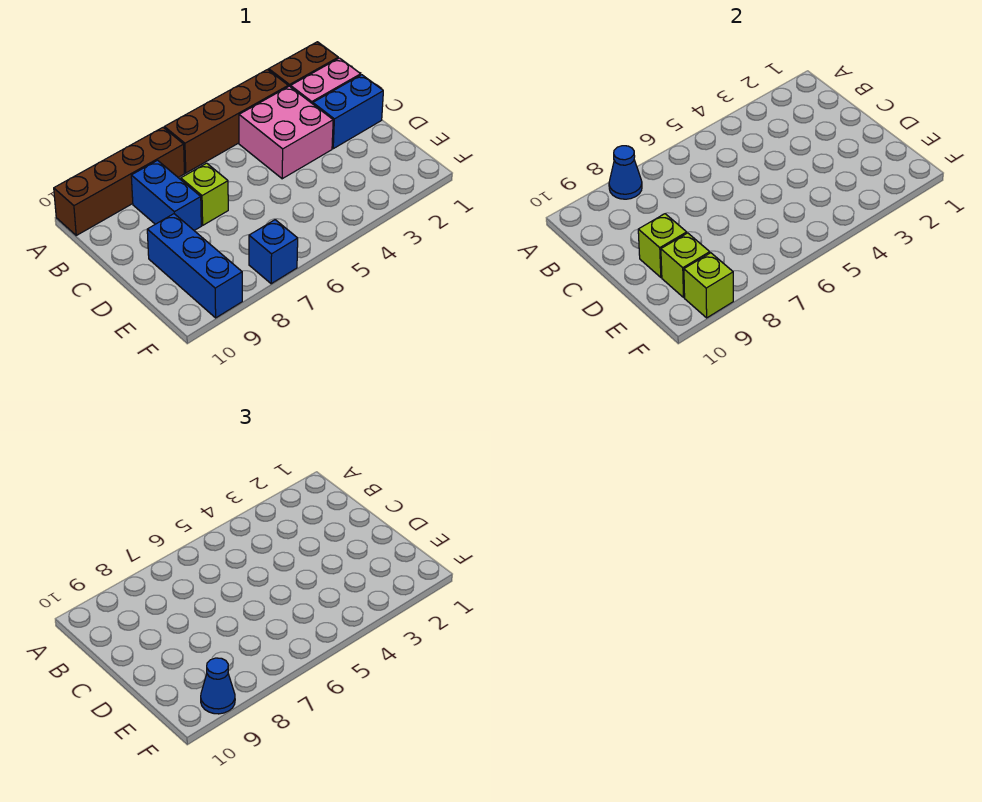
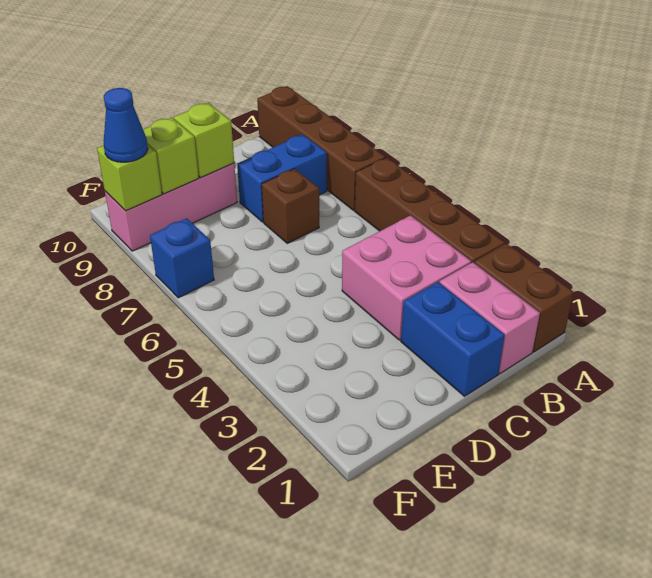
blue 1x1 cone [609,146,642,199] -> none
lime 1x1 brick [181,163,228,225] -> brown 1x1 brick [262,169,319,243]
blue 1x3 brick [147,214,242,318] -> pink 1x3 brick [105,163,237,251]

